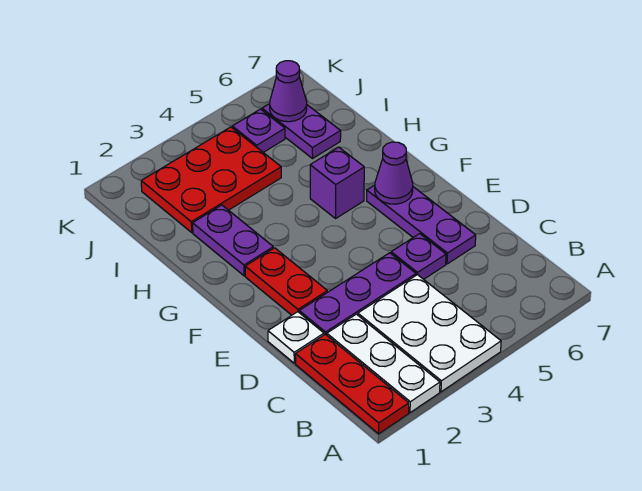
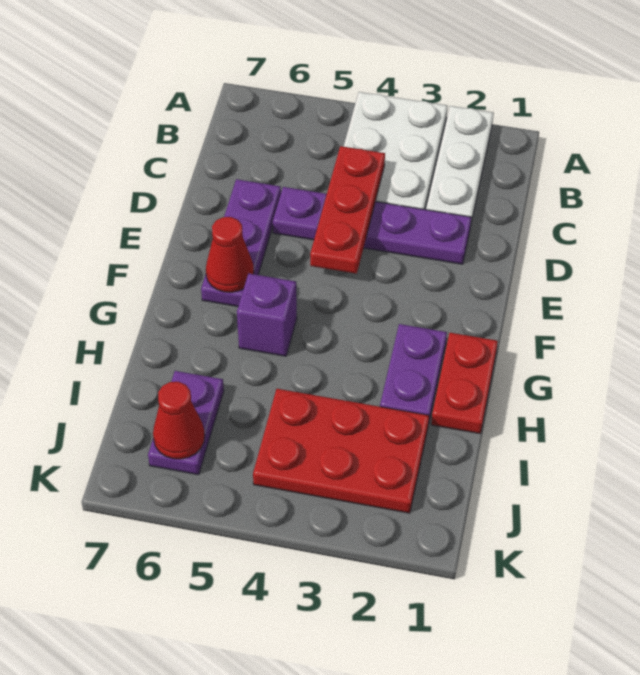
red 1x3 plate [295,334,409,434] -> red 1x3 plate moved to [310,146,385,274]
white 1x1 plate [268,312,324,363] -> none
red 1x2 plate [245,248,327,315] -> red 1x2 plate moved to [431,333,498,434]
purple 1x1 cone [375,142,413,204] -> red 1x1 cone [206,217,254,292]
purple 1x1 plate [232,109,285,152] -> none
purple 1x1 cone [270,61,307,122] -> red 1x1 cone [153,382,205,459]

